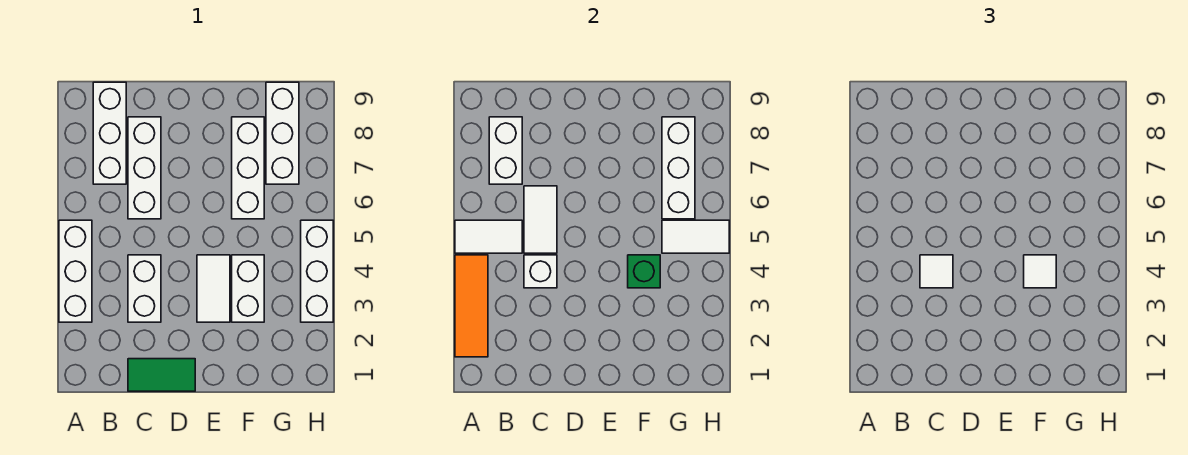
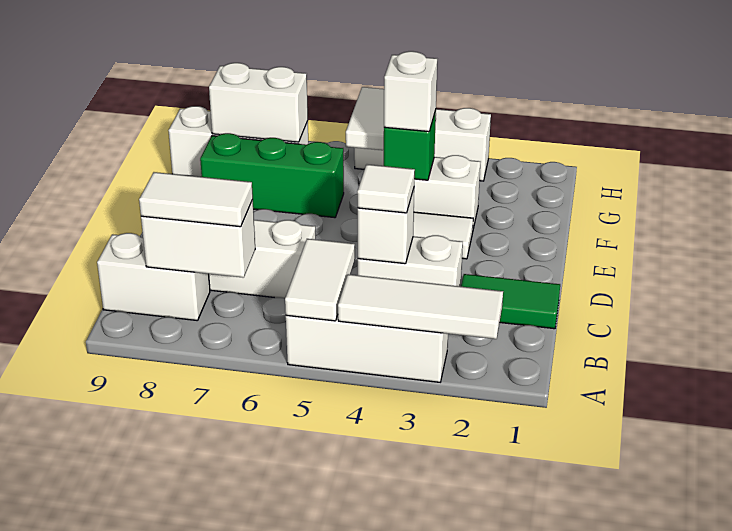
orange 1x3 tile [455,255,488,357] -> white 1x3 tile [338,274,503,339]
white 1x3 brick [93,82,126,184] -> white 1x2 brick [97,233,210,321]
green 1x2 tile [128,359,195,391] -> green 1x2 tile turned to [461,274,560,329]
white 1x2 tile [524,186,557,253] -> white 1x2 tile moved to [139,172,253,227]
white 1x1 tile [1024,255,1056,288] -> white 1x1 brick [384,51,437,132]
white 1x3 brick [232,117,264,219] -> green 1x3 brick [200,133,344,218]
white 1x3 brick [662,117,695,219] -> white 1x2 brick [209,63,308,142]

